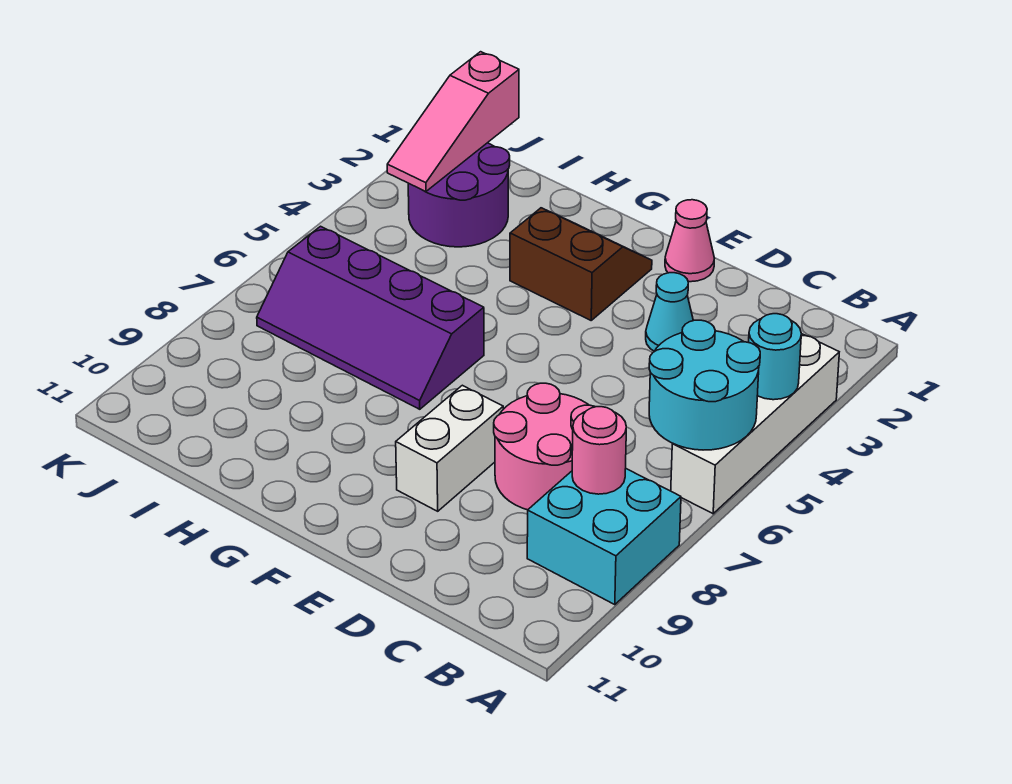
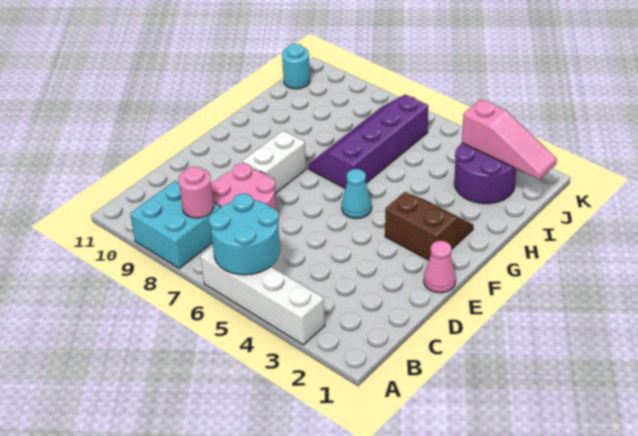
cyan 1x1 round brick [749,314,801,400] -> cyan 1x1 round brick moved to [282,44,310,89]
cyan 1x1 cone [646,273,693,351] -> cyan 1x1 cone moved to [342,169,372,219]
white 1x2 brick [396,385,503,511] -> white 1x2 brick turned to [243,130,306,194]
brown 2x2 slope [510,208,652,320] -> brown 2x2 slope turned to [385,192,473,260]
pink 1x3 slope [387,52,519,191] -> pink 1x3 slope turned to [462,99,557,179]

